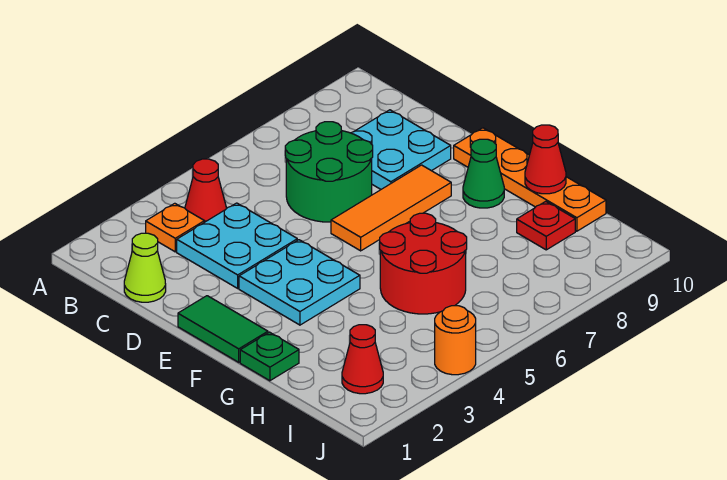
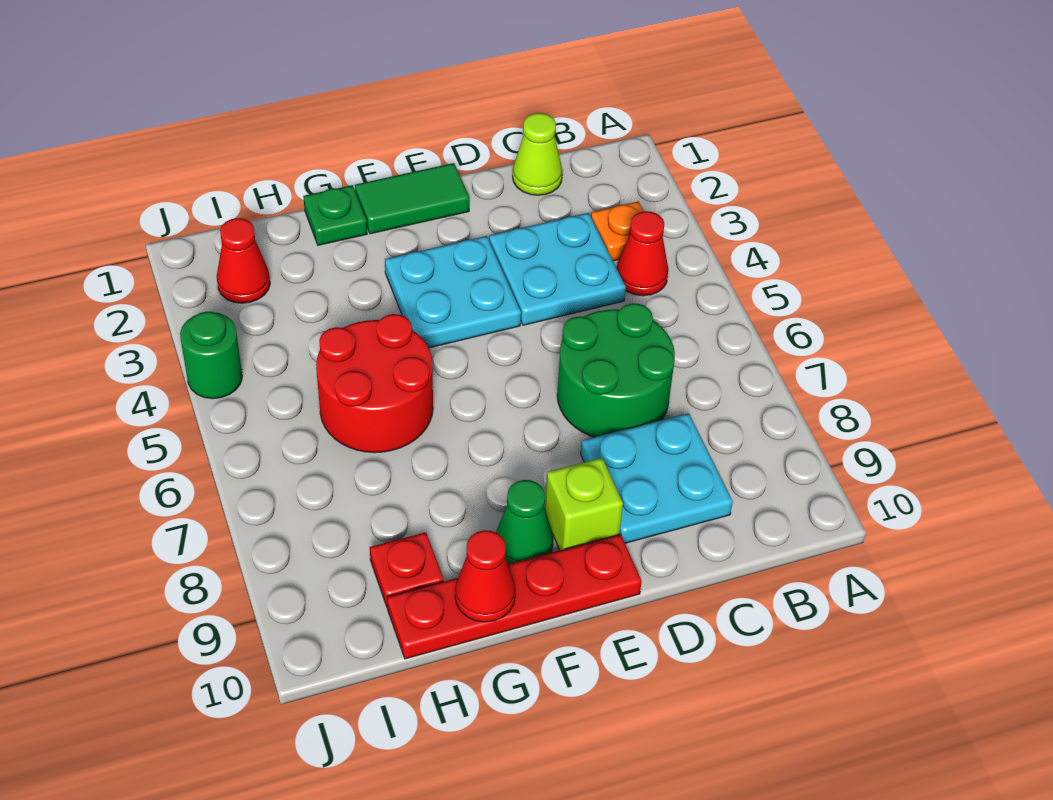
orange 1x3 tile [331,165,451,251] -> none
none -> lime 1x1 brick [545,458,623,550]
orange 1x4 plate [454,128,606,231] -> red 1x4 plate [387,534,642,659]
orange 1x1 round brick [435,306,476,375] -> green 1x1 round brick [180,312,242,399]

